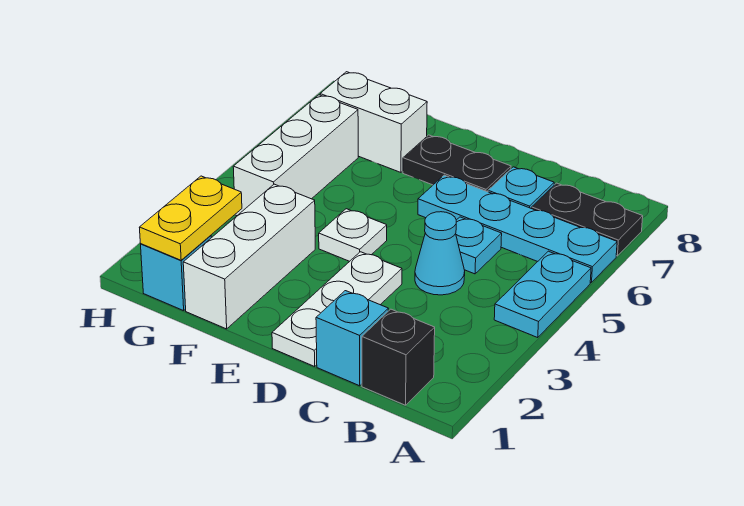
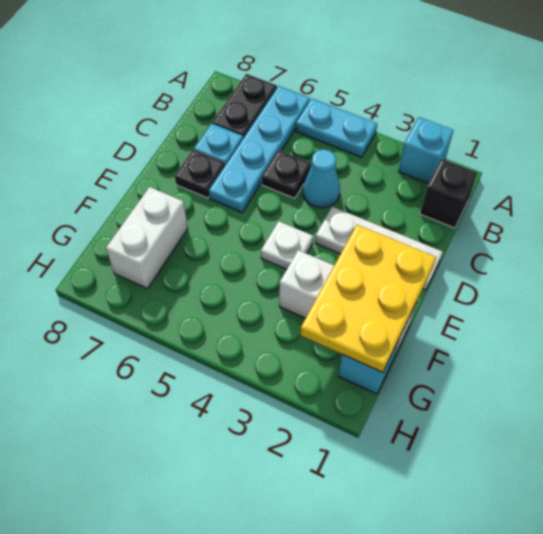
cyan 1x1 brick [316,291,388,386] -> cyan 1x1 brick moved to [398,117,454,184]
cyan 1x1 plate [456,217,502,274] -> black 1x1 plate [262,150,312,198]
black 1x2 plate [403,135,511,192] -> black 1x1 plate [175,150,225,198]
yellow 1x2 plate [139,176,242,260] -> yellow 2x3 plate [300,225,436,373]
white 1x3 brick [233,95,358,216] -> none

